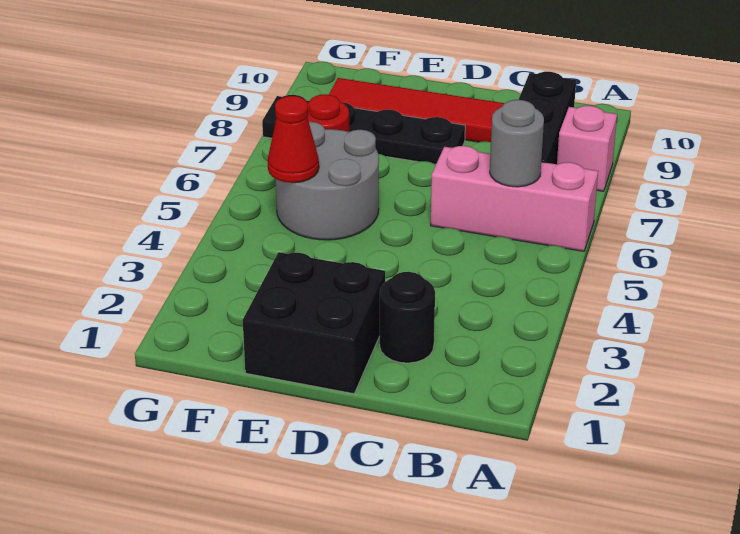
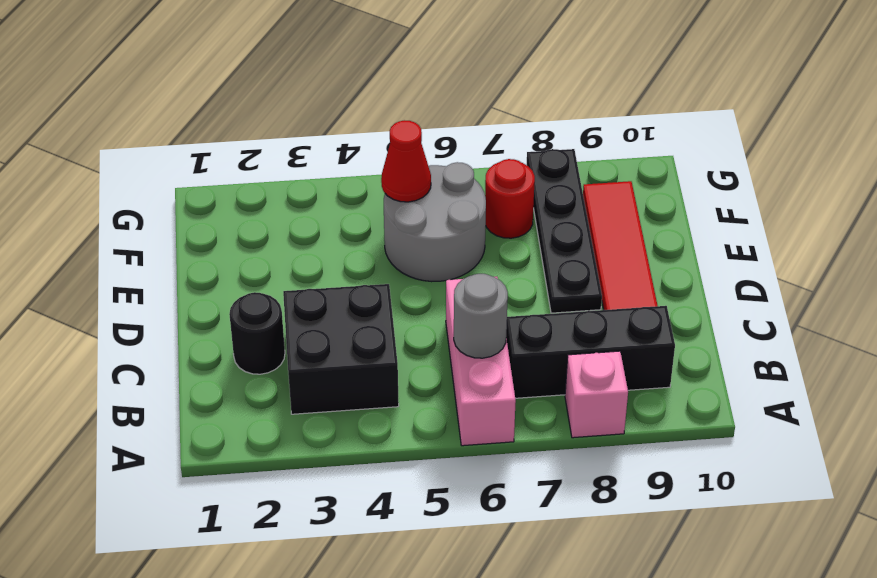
black 2x2 brick [243,252,385,394] -> black 2x2 brick moved to [283,284,399,414]

